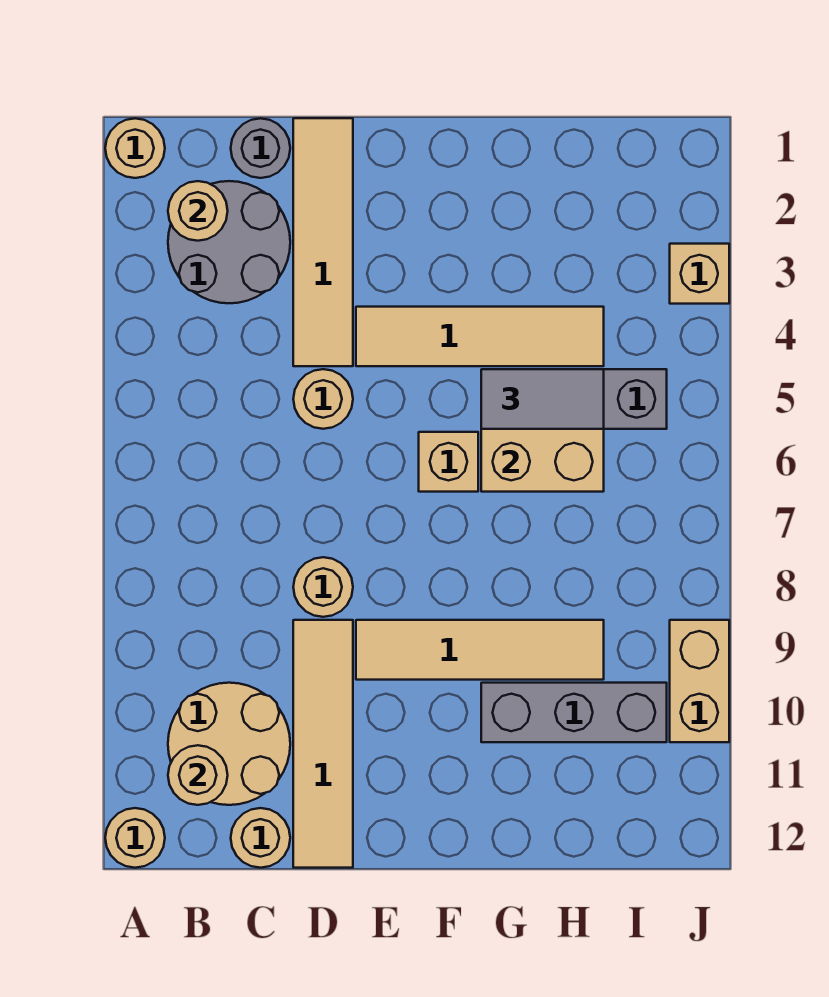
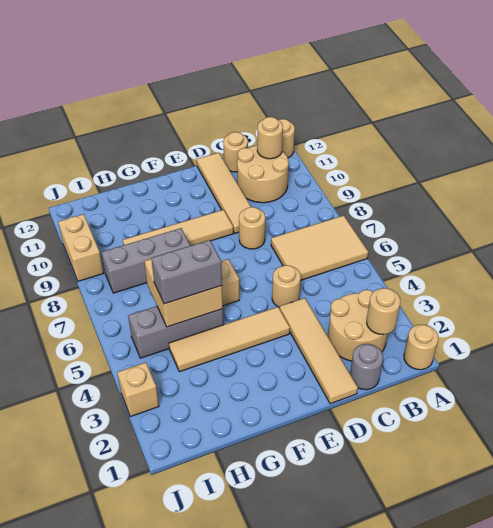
none -> tan 2x3 tile [271,215,368,281]
grey 2x2 round brick [168,181,290,303] -> tan 2x2 round brick [328,290,388,361]
grey 1x2 tile [481,369,604,429] -> grey 1x2 brick [151,240,222,304]
grey 1x3 brick [481,683,667,742] -> grey 1x3 brick moved to [101,228,190,293]

